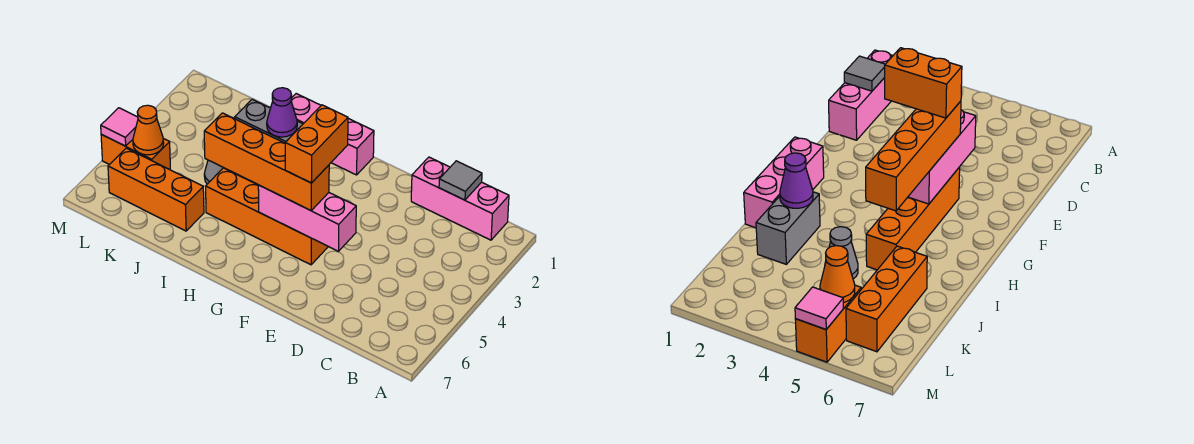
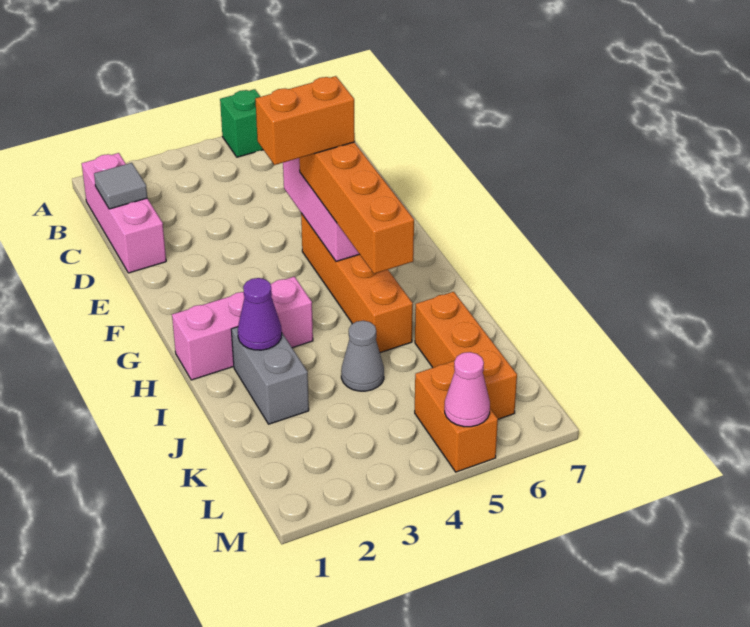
none -> green 1x1 brick [220,89,263,157]
pink 1x3 brick [291,94,374,175] -> pink 1x3 brick turned to [172,277,313,380]
orange 1x1 cone [133,105,164,155] -> none
pink 1x1 tile [101,108,138,146] -> pink 1x1 cone [445,352,490,427]

